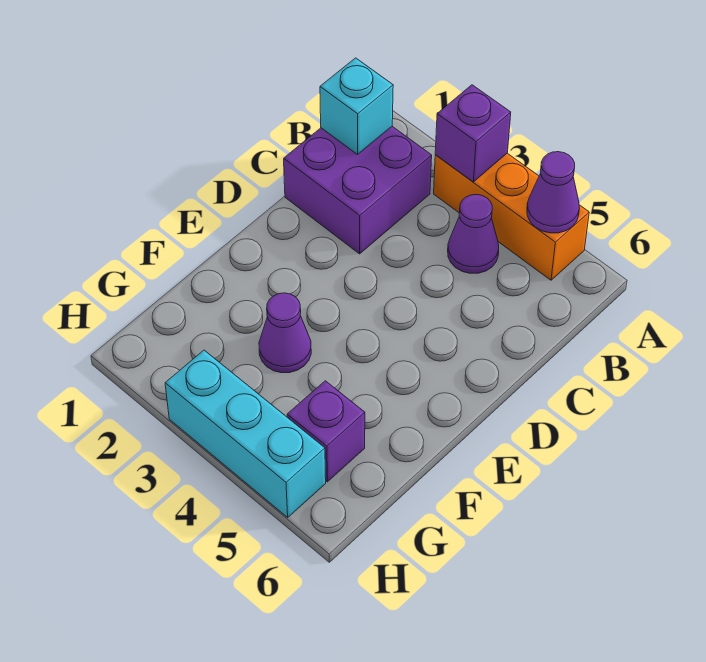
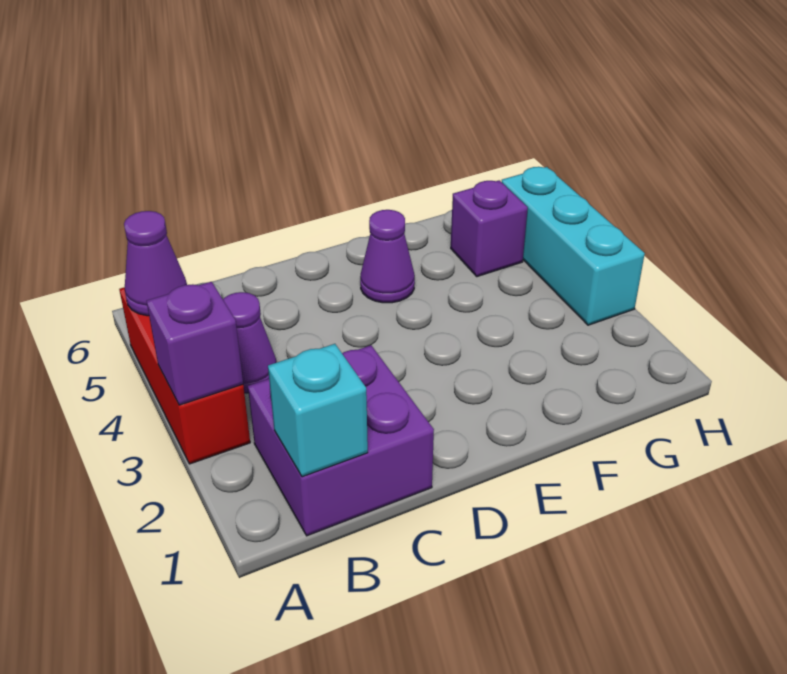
orange 1x3 brick [434,153,589,280] -> red 1x3 brick [119,287,250,464]
purple 1x1 cone [259,293,311,373] -> purple 1x1 cone moved to [360,210,415,303]

